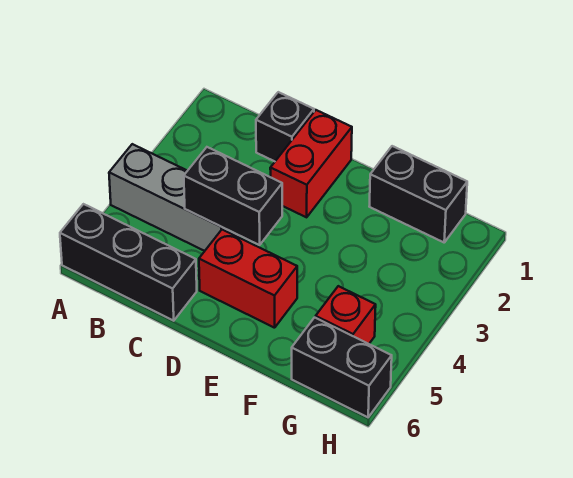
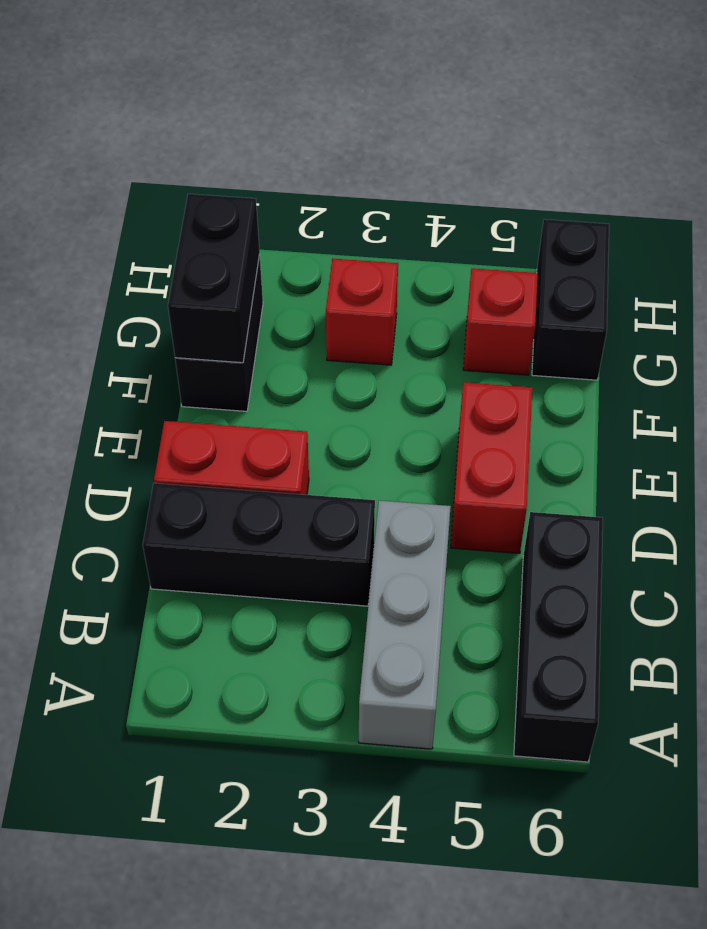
black 1x1 brick [256,92,314,161] -> black 1x3 brick [143,483,375,606]
black 1x2 brick [184,147,282,245] -> black 1x2 brick moved to [168,194,260,363]
none -> red 1x1 brick [326,258,398,365]

